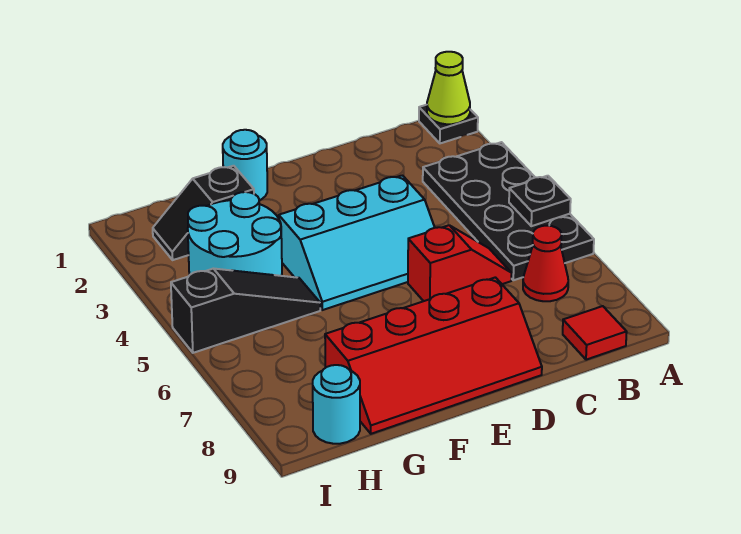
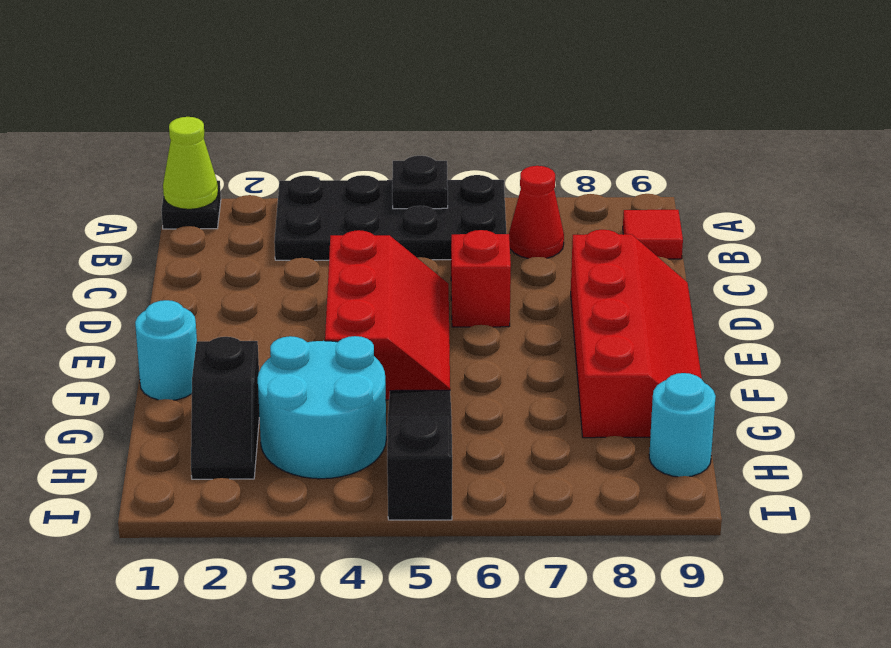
cyan 2x3 slope [279,175,435,310] -> red 2x3 slope [325,230,450,400]

